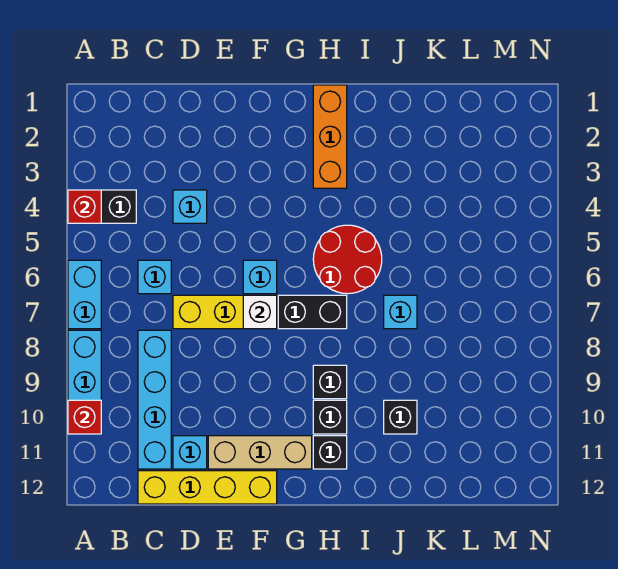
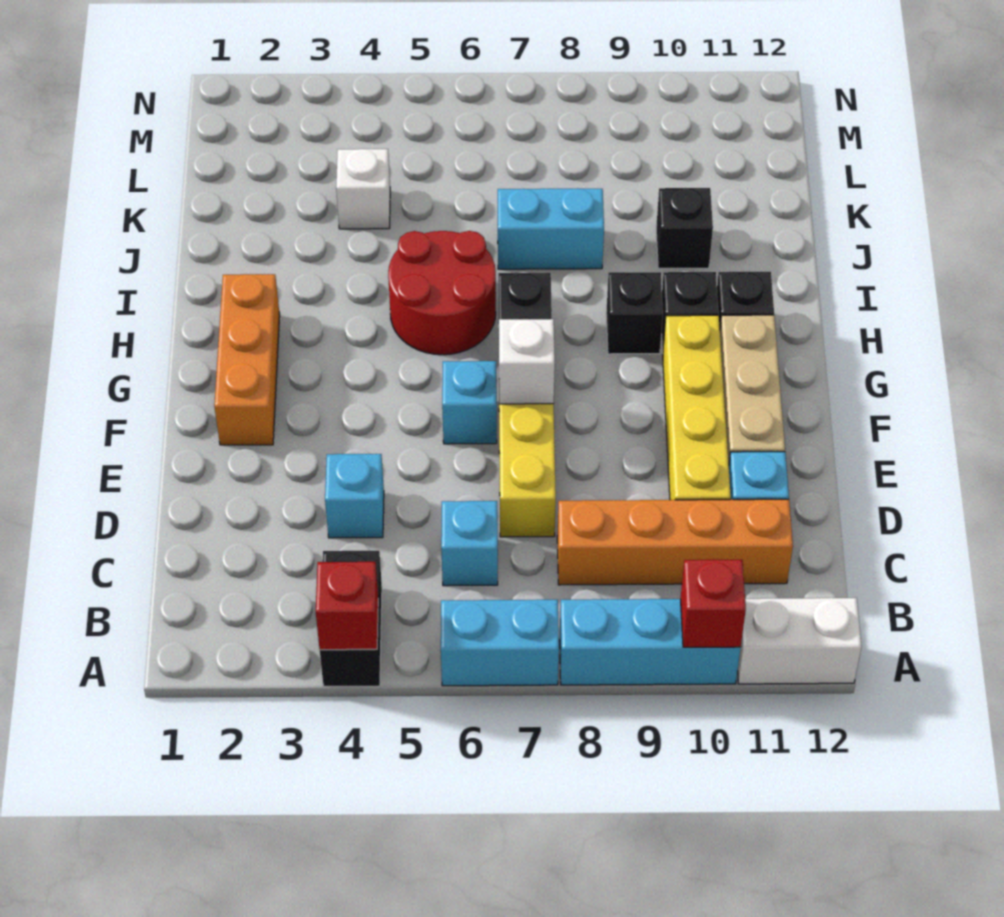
none -> white 1x2 brick [738,598,862,684]
cyan 1x4 brick [138,330,171,469] -> orange 1x4 brick [557,499,793,585]
yellow 1x4 brick [138,471,277,504] -> yellow 1x4 brick moved to [663,315,731,500]
orange 1x3 brick [313,85,347,188] -> orange 1x3 brick turned to [214,274,280,445]
cyan 1x1 brick [384,295,417,329] -> cyan 1x2 brick [498,188,604,269]
none -> white 1x1 brick [336,149,390,229]

